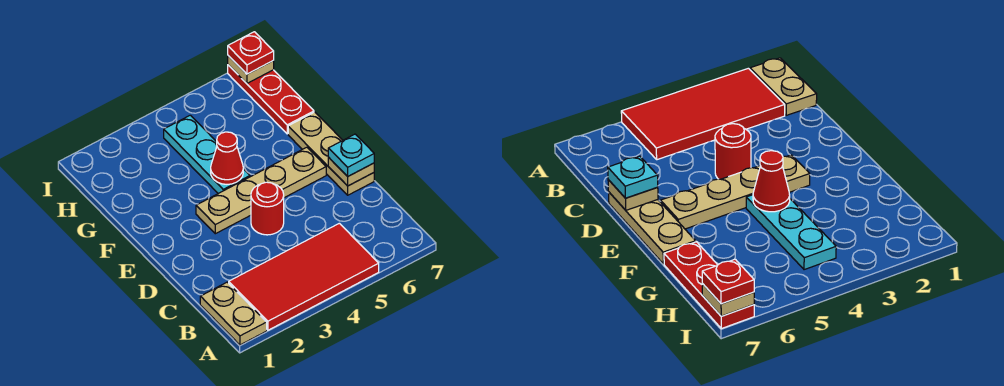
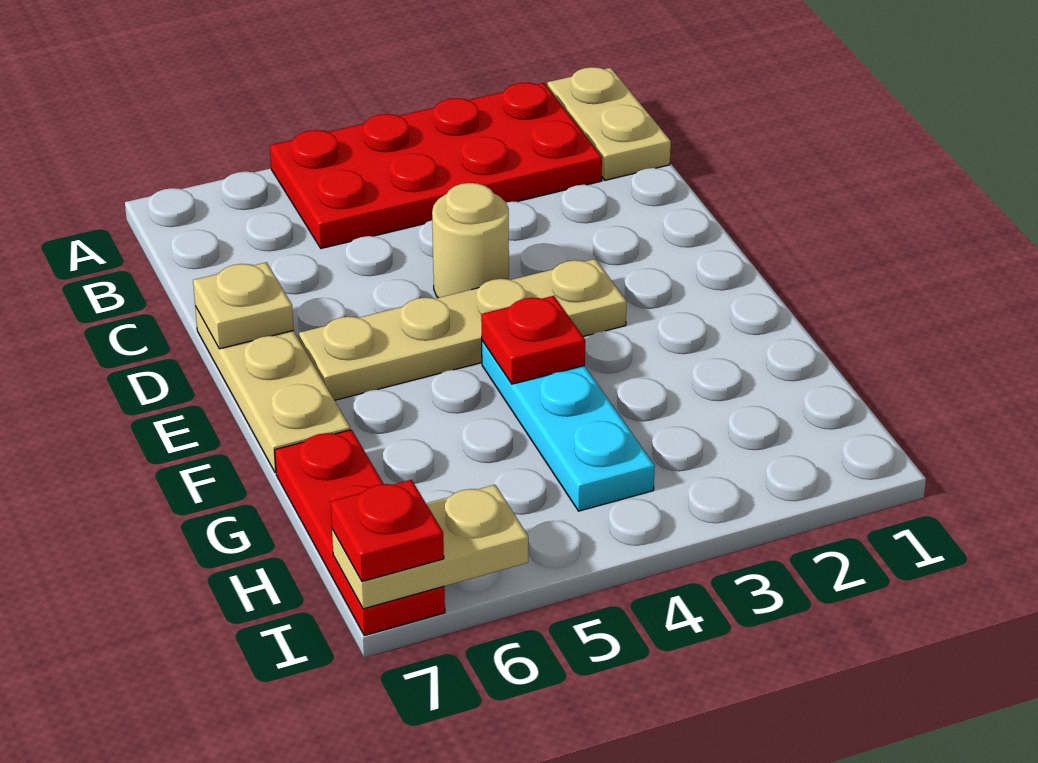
red 2x4 tile [229,223,379,330] -> red 2x4 plate [270,83,602,249]
red 1x1 round brick [251,182,284,235] -> tan 1x1 round brick [432,183,509,298]
cyan 1x1 plate [328,134,374,176] -> none
red 1x1 cone [211,132,243,184] -> red 1x1 plate [481,296,585,384]
tan 1x1 plate [228,56,274,83] -> tan 1x2 plate [332,485,528,609]

